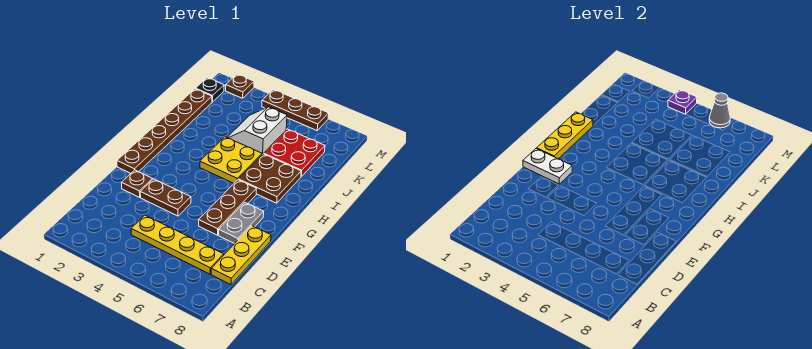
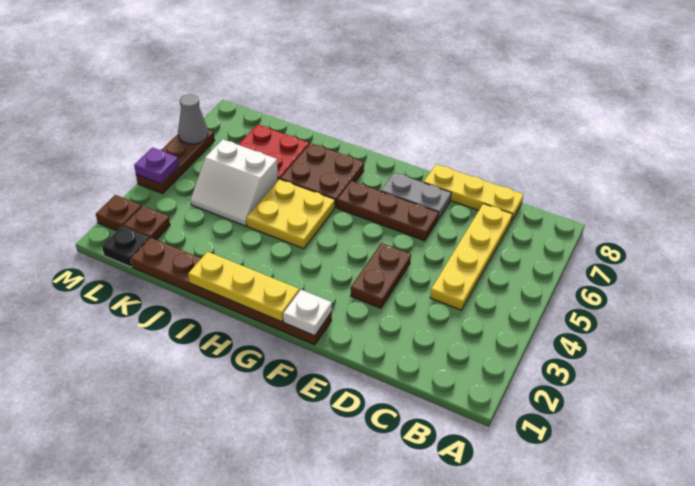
brown 1x1 plate [121,170,153,197] -> brown 1x1 plate moved to [123,206,170,240]
white 1x2 plate [523,149,572,184] -> white 1x1 plate [283,290,332,336]

